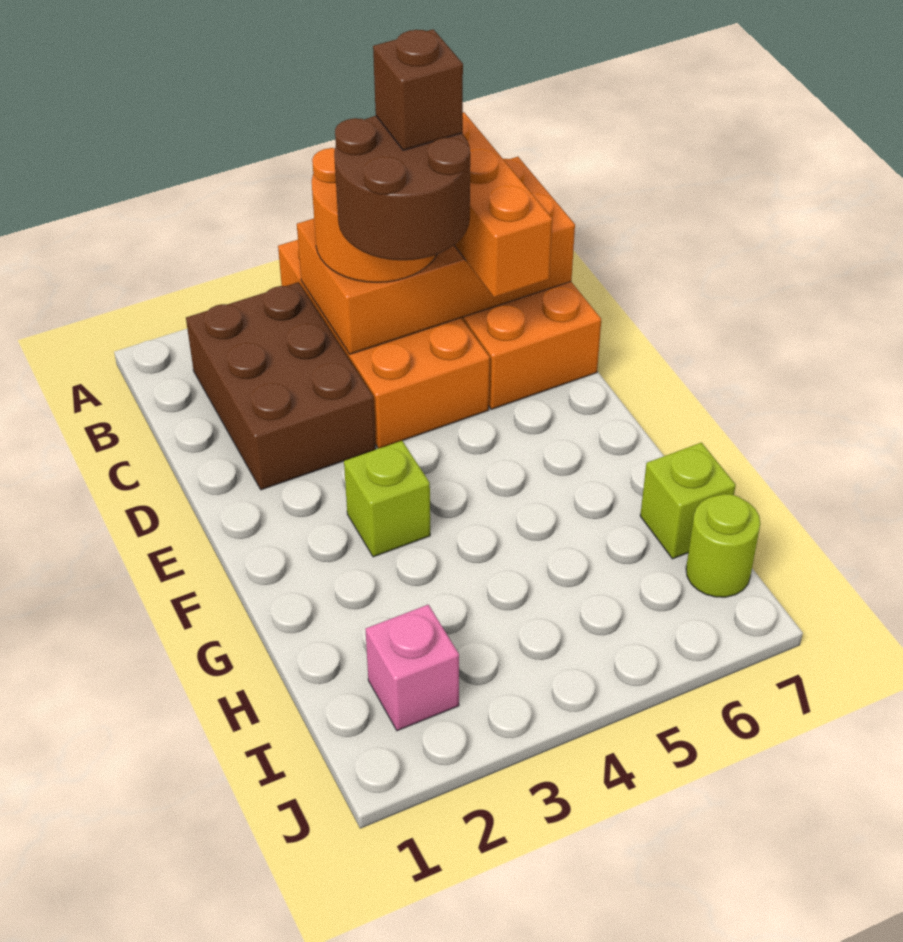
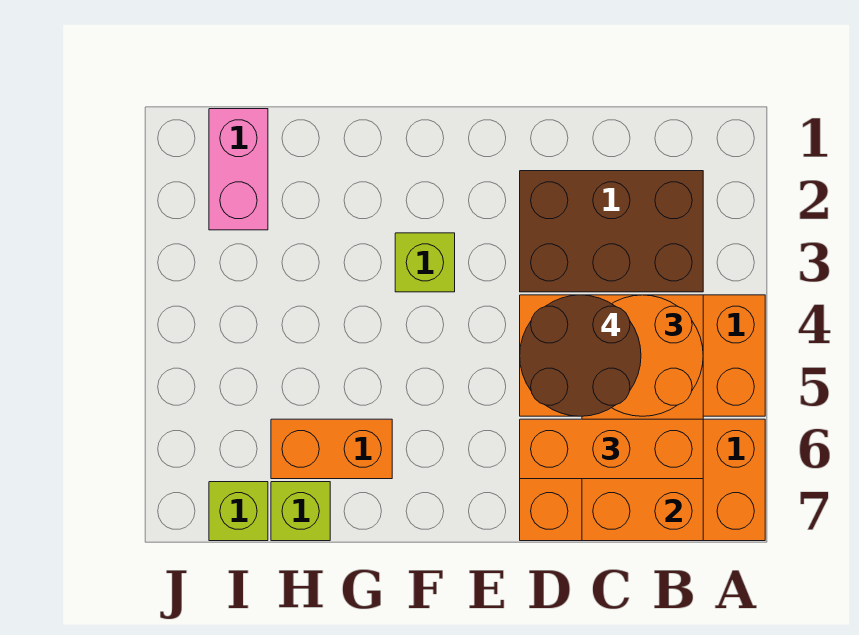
brown 1x1 brick [373,29,463,150] -> none
none -> orange 1x2 brick [271,419,392,479]
pink 1x1 brick [365,605,459,731] -> pink 1x2 brick [209,109,268,230]
lime 1x1 round brick [686,494,760,597] -> lime 1x1 brick [209,482,268,541]

